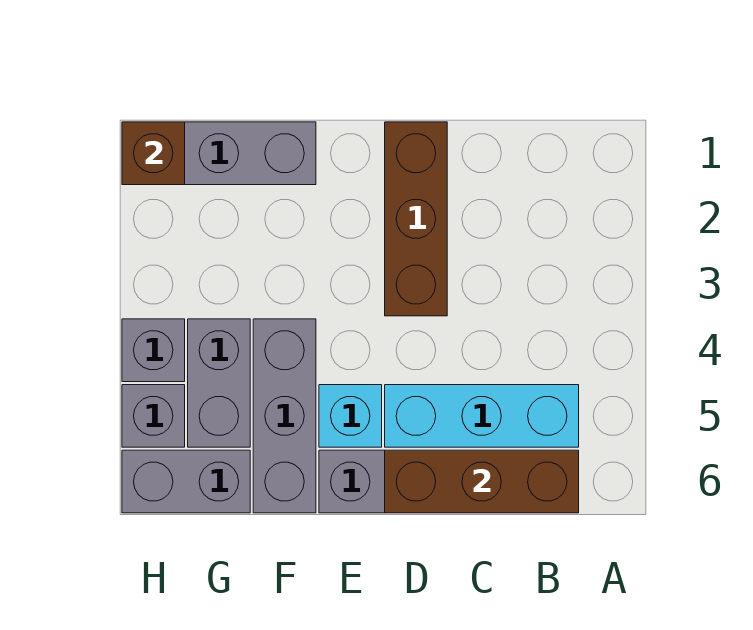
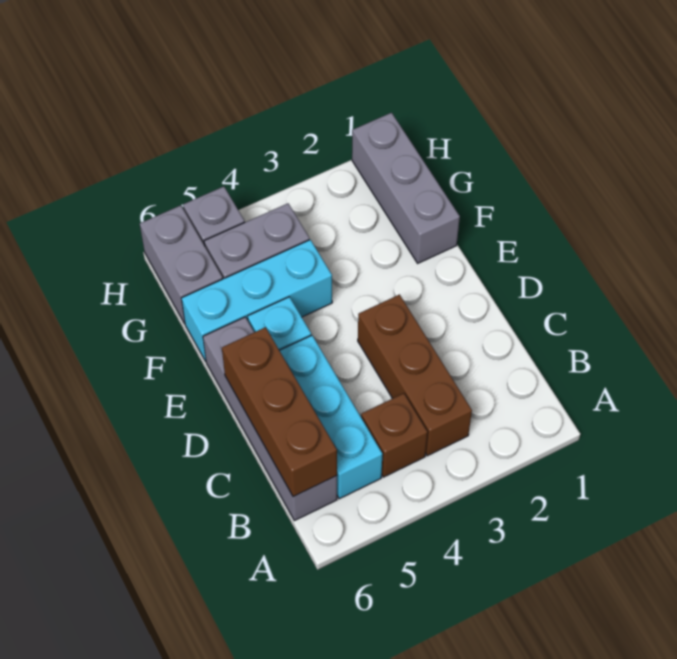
brown 1x3 brick [385,122,447,316] -> brown 1x3 brick turned to [358,295,472,456]
grey 1x3 brick [253,319,316,513] -> cyan 1x3 brick [181,240,332,361]
brown 1x1 brick [122,122,185,185] -> brown 1x1 brick moved to [361,393,427,477]
grey 1x1 brick [122,319,185,382] -> none

